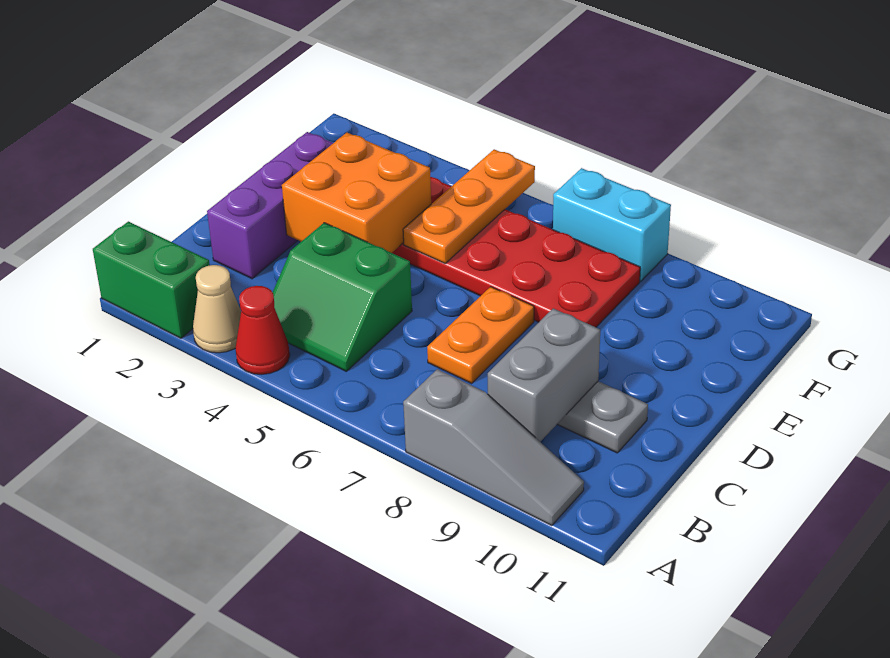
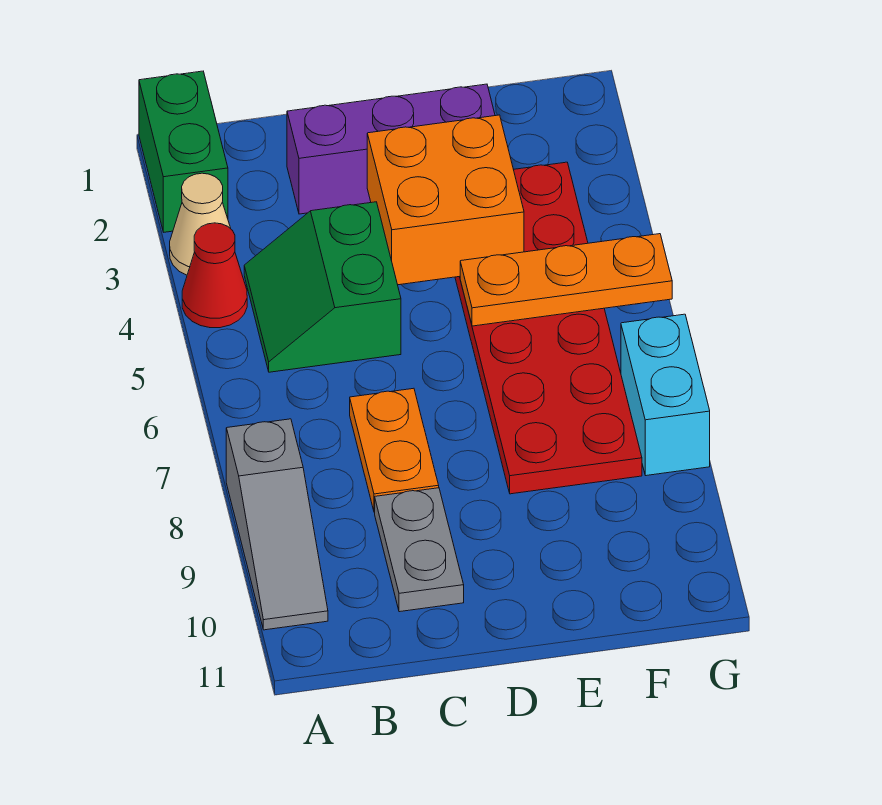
grey 1x2 brick [488,308,600,442] -> none
orange 1x2 plate [427,287,534,383] -> orange 1x2 plate turned to [350,388,439,512]

